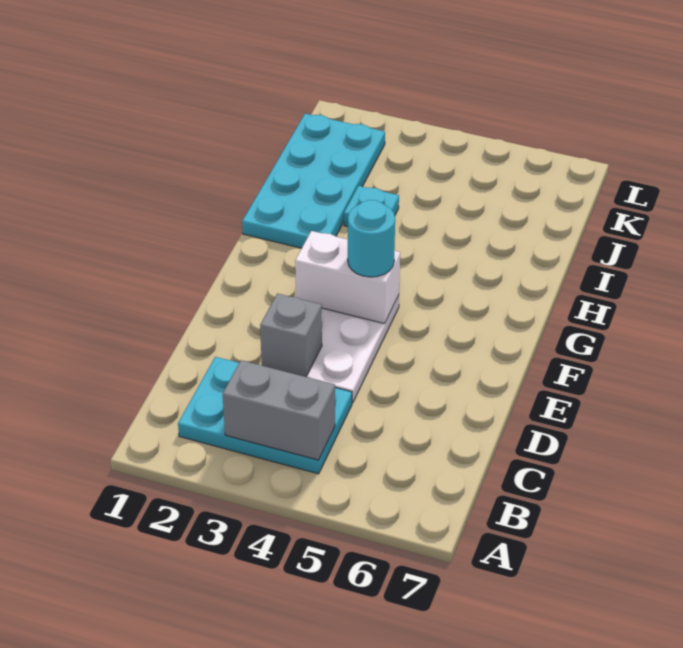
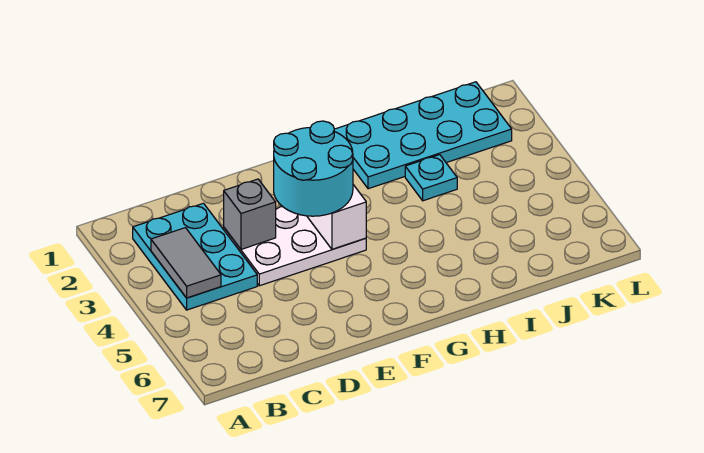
grey 1x2 brick [223,360,335,460] -> grey 1x2 tile [151,228,221,298]
cyan 1x1 round brick [348,200,395,277] -> cyan 2x2 round brick [274,121,353,216]

